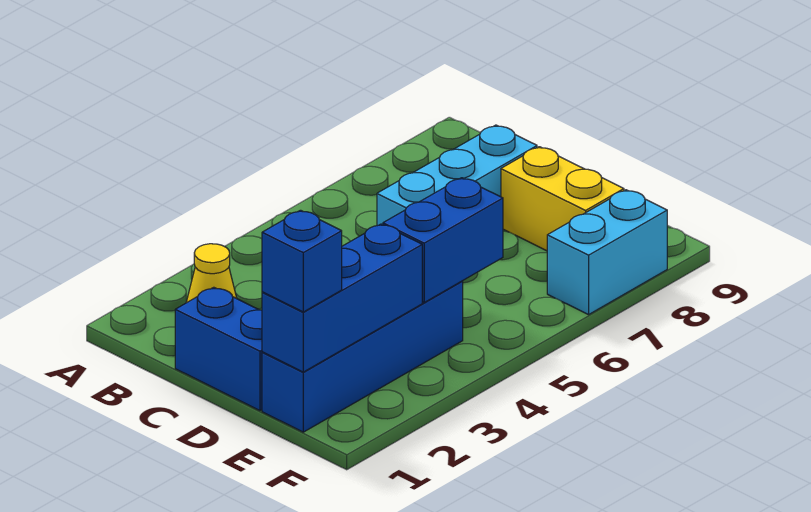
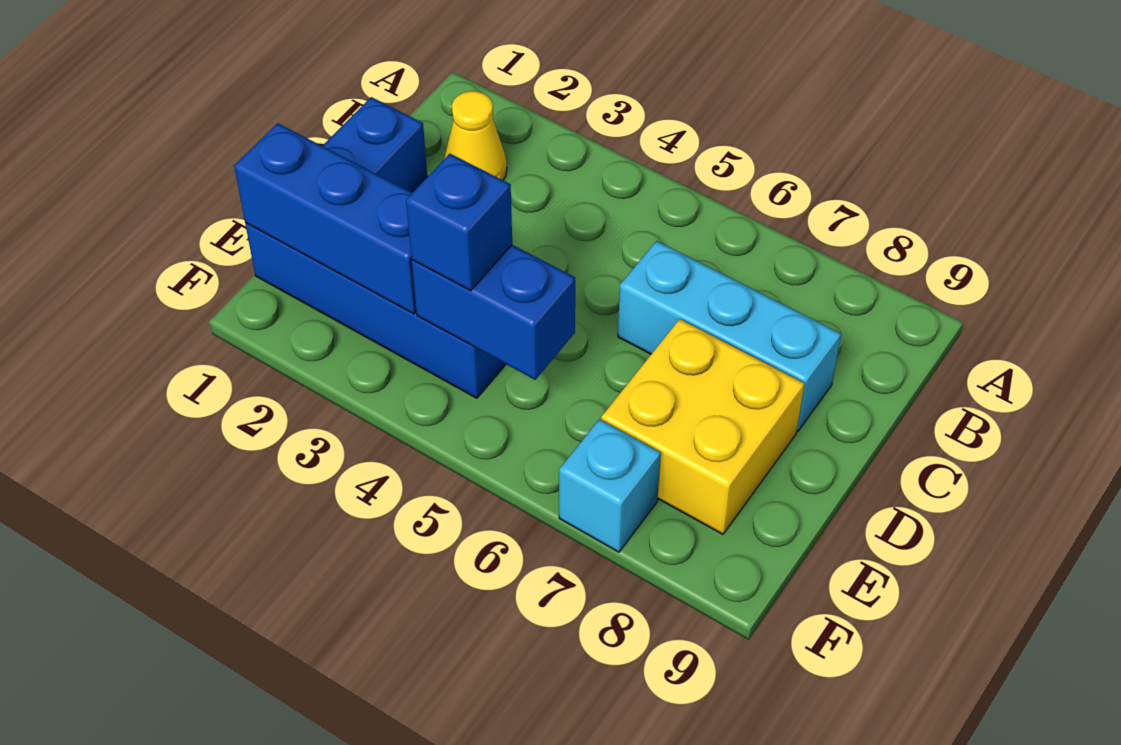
yellow 1x2 brick [501,147,624,251] -> yellow 2x2 brick [601,319,805,534]
blue 1x1 brick [262,210,342,312] -> blue 1x1 brick moved to [406,154,512,291]
cyan 1x2 brick [547,190,667,315] -> cyan 1x1 brick [559,419,661,552]

